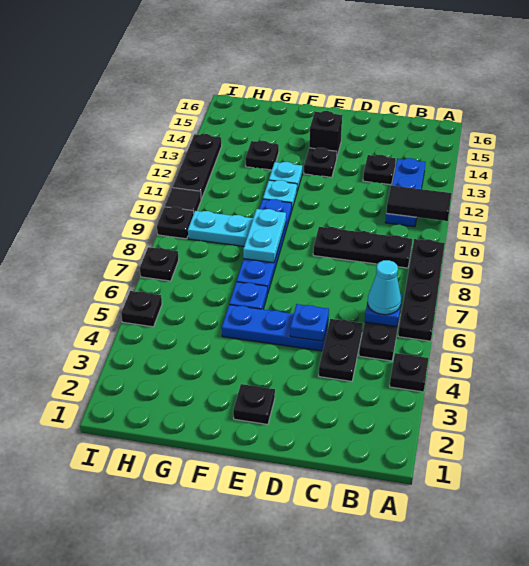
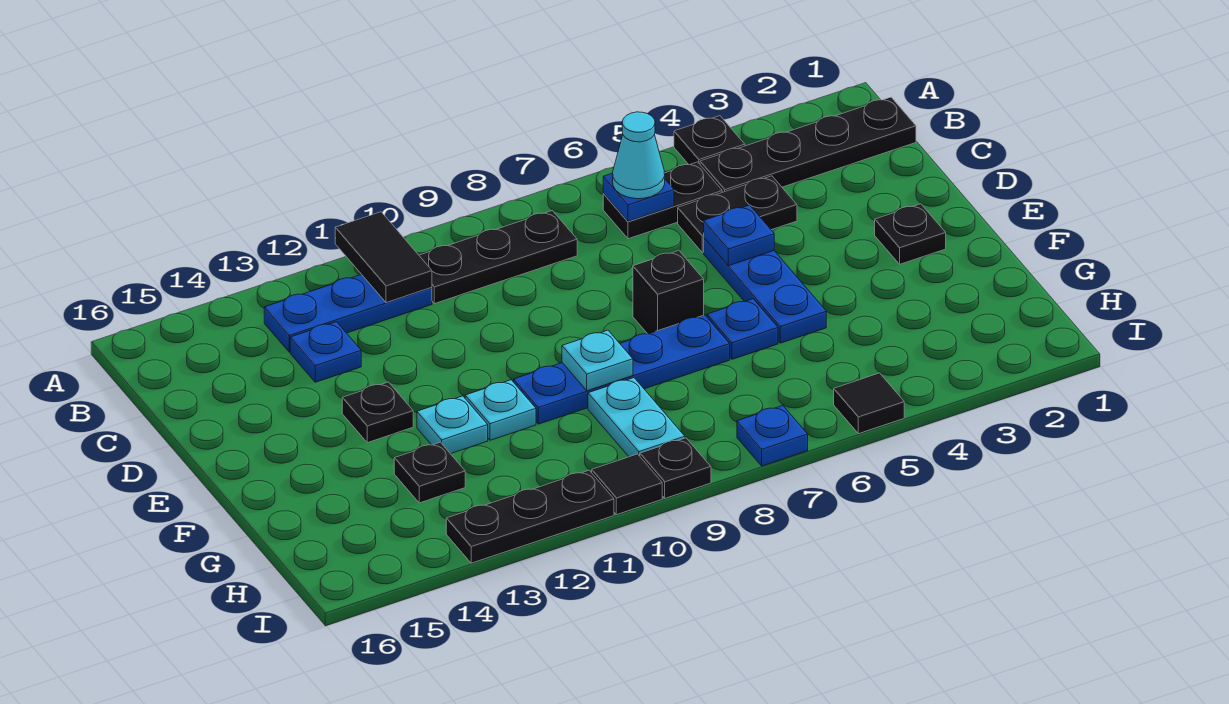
black 1x4 plate [398,239,445,341] -> black 1x4 plate moved to [700,97,916,192]
black 1x3 plate [313,227,412,268] -> black 1x3 plate turned to [419,211,577,304]
black 1x1 plate [363,155,396,185] -> blue 1x1 plate [290,322,361,382]
black 1x1 brick [309,111,342,159] -> black 1x1 brick moved to [633,251,704,334]
cyan 1x2 plate [243,209,286,263] -> cyan 1x1 plate [562,330,633,391]
black 1x1 plate [121,291,162,327] -> black 1x1 tile [834,373,904,434]
black 1x1 plate [140,247,179,281] -> blue 1x1 plate [737,406,808,466]

